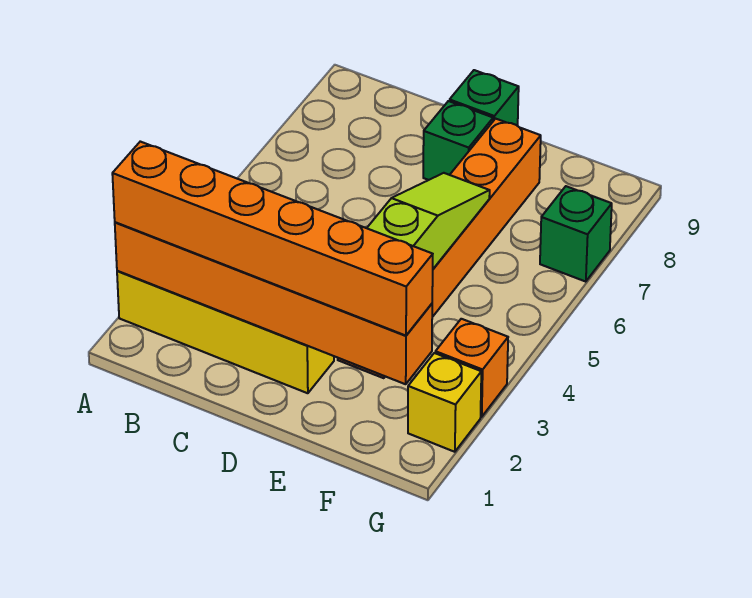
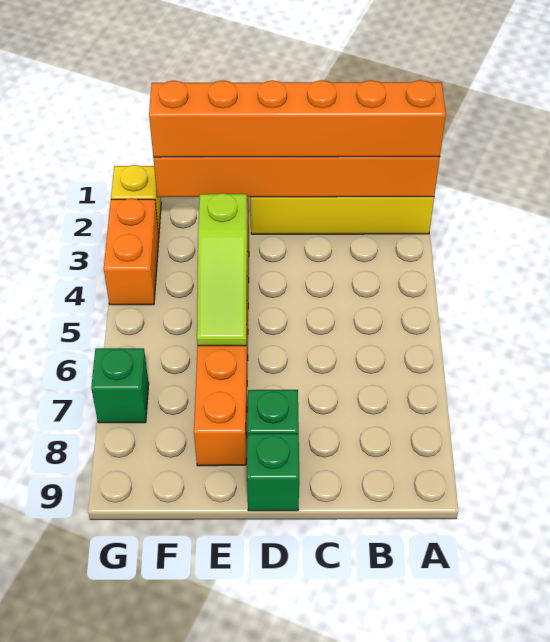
orange 1x1 brick [435,319,508,417] -> orange 1x2 brick [104,198,159,305]

